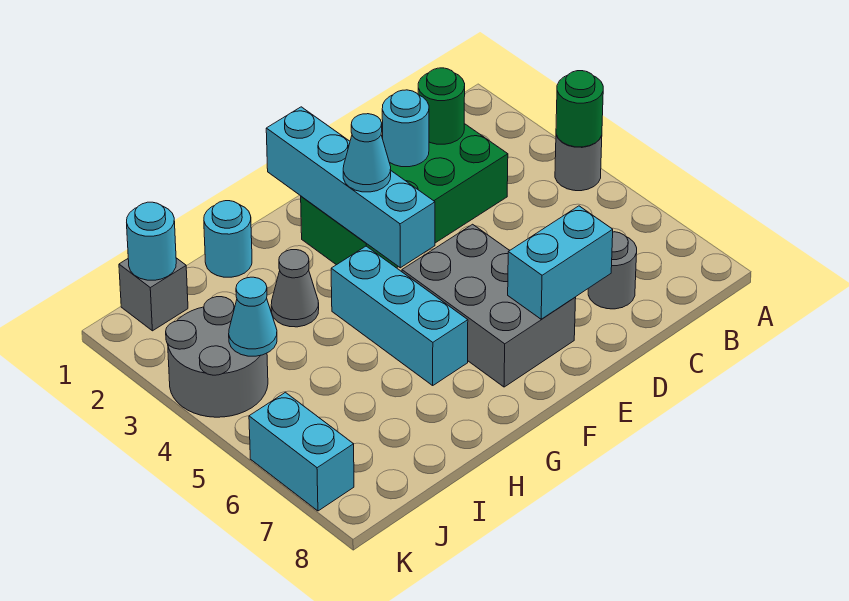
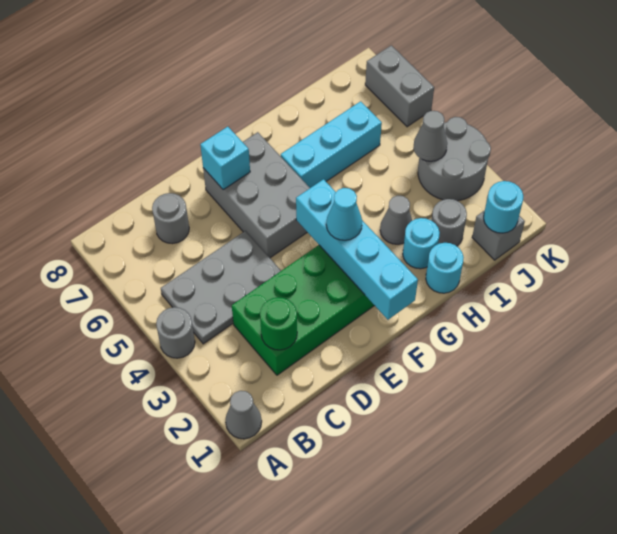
none -> grey 1x1 cone [226,391,262,439]
green 1x1 round brick [556,71,603,147] -> none
none -> grey 2x3 plate [161,231,281,344]
cyan 1x1 round brick [382,90,429,167] -> cyan 1x1 round brick moved to [403,218,440,269]
cyan 1x2 brick [508,206,613,319] -> cyan 1x1 brick [200,127,250,190]
cyan 1x3 brick [331,246,468,385] -> cyan 1x3 brick turned to [281,101,382,188]
none -> grey 1x1 round brick [431,199,467,246]
cyan 1x1 cone [229,277,277,356] -> grey 1x1 cone [413,111,447,161]
cyan 1x2 brick [249,392,354,511] -> grey 1x2 brick [365,45,434,127]

